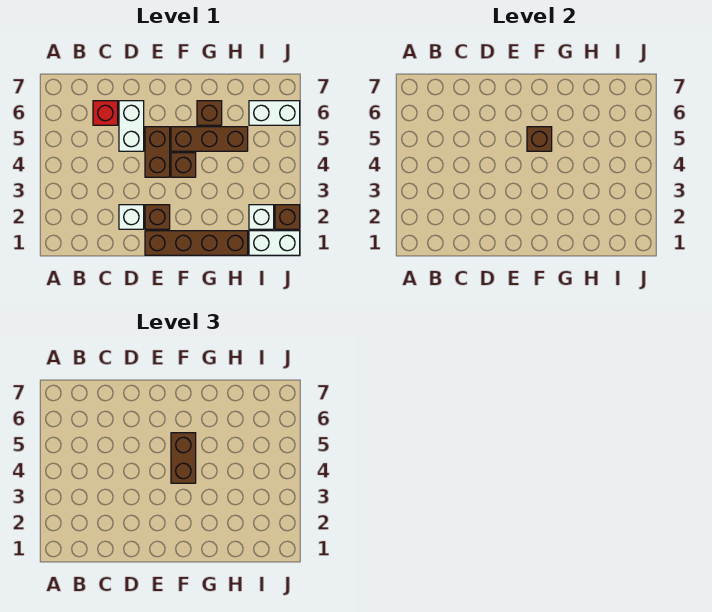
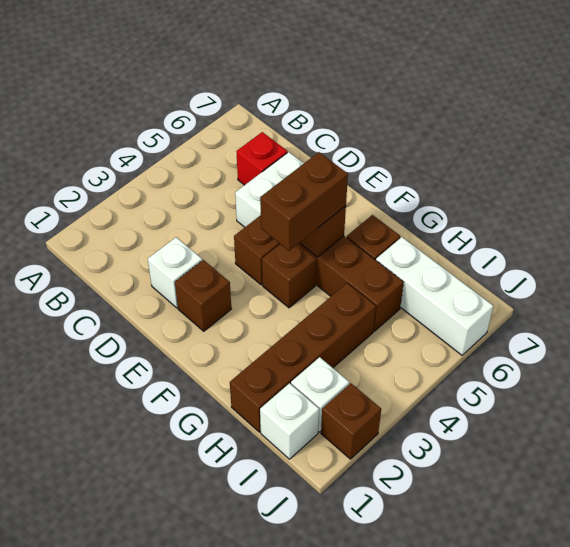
brown 1x4 brick [145,231,248,255] -> brown 1x4 brick turned to [230,283,376,432]
white 1x2 brick [249,231,300,255] -> white 1x1 brick [260,383,319,459]
white 1x2 brick [249,101,300,125] -> white 1x3 brick [376,237,493,355]

